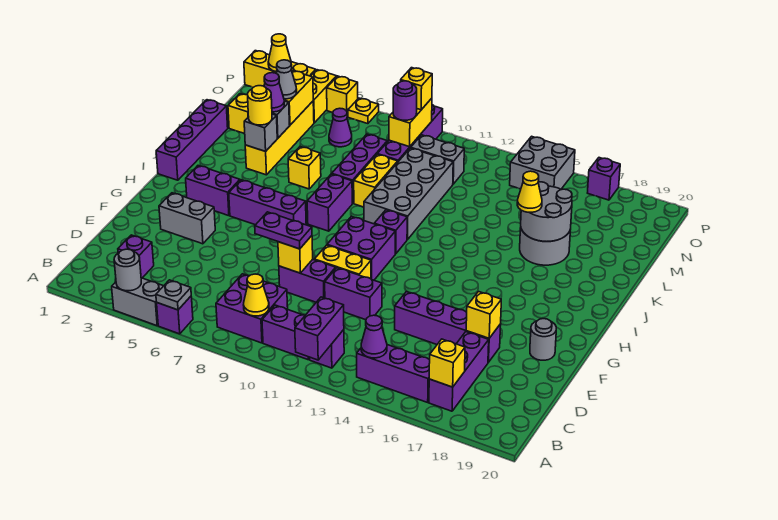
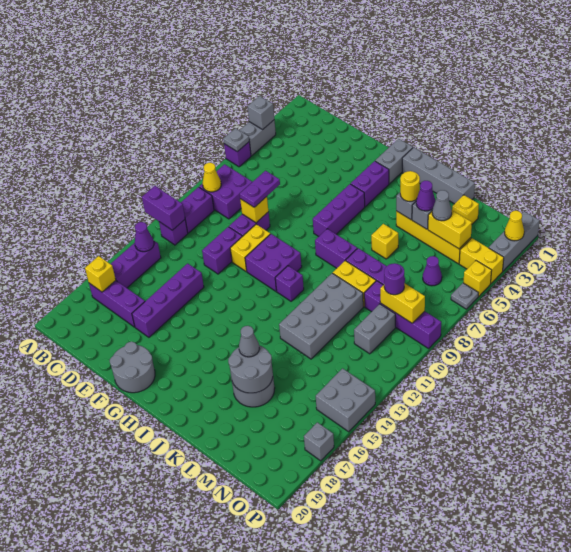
grey 1x1 round brick [114,249,141,291] -> grey 1x1 brick [248,96,274,130]
purple 1x1 brick [118,235,154,278] -> none
yellow 1x1 brick [466,292,501,338] -> none
grey 1x2 brick [159,193,215,244] -> grey 1x2 brick moved to [375,139,413,184]
grey 1x1 round brick [530,319,556,360] -> grey 2x2 round brick [110,342,155,393]
purple 1x4 brick [156,100,228,180] -> grey 1x4 brick [402,147,475,204]
grey 2x4 brick [364,148,453,239] -> grey 2x4 brick turned to [279,273,363,359]
yellow 1x1 cone [517,171,542,212] -> grey 1x1 cone [239,326,259,357]
yellow 1x1 brick [401,68,432,110] -> none
yellow 1x3 brick [244,51,316,87] -> grey 1x3 brick [489,211,540,271]
yellow 1x1 plate [348,98,379,124] -> grey 1x1 plate [451,283,478,309]
purple 1x1 brick [588,158,620,200] -> grey 1x1 brick [304,422,334,461]

